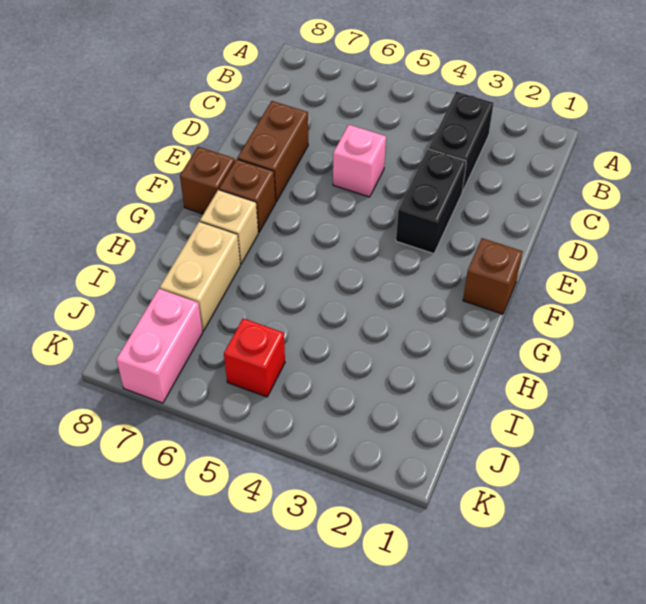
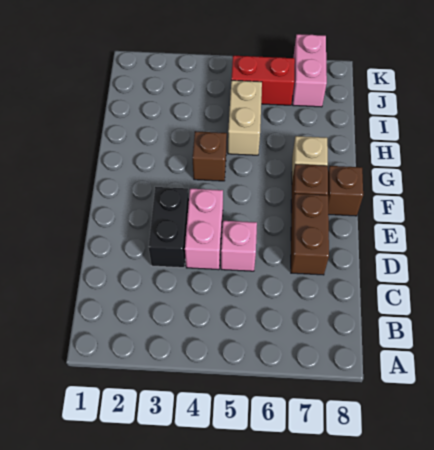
black 1x2 brick [429,92,494,192] -> none
none -> pink 1x2 brick [185,189,223,270]
brown 1x1 brick [463,238,523,314] -> brown 1x1 brick moved to [193,131,227,181]
tan 1x2 brick [160,222,240,331] -> tan 1x2 brick moved to [228,80,262,155]
red 1x1 brick [224,318,285,397] -> red 1x2 brick [231,56,295,105]

